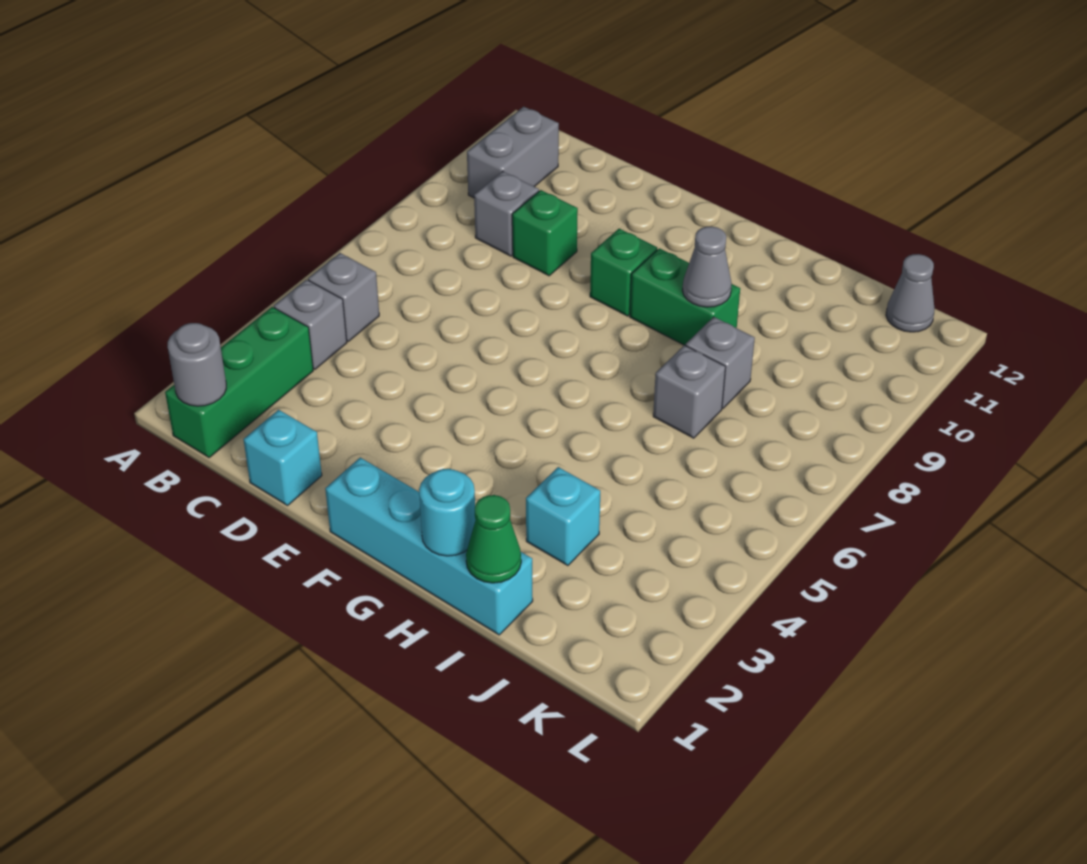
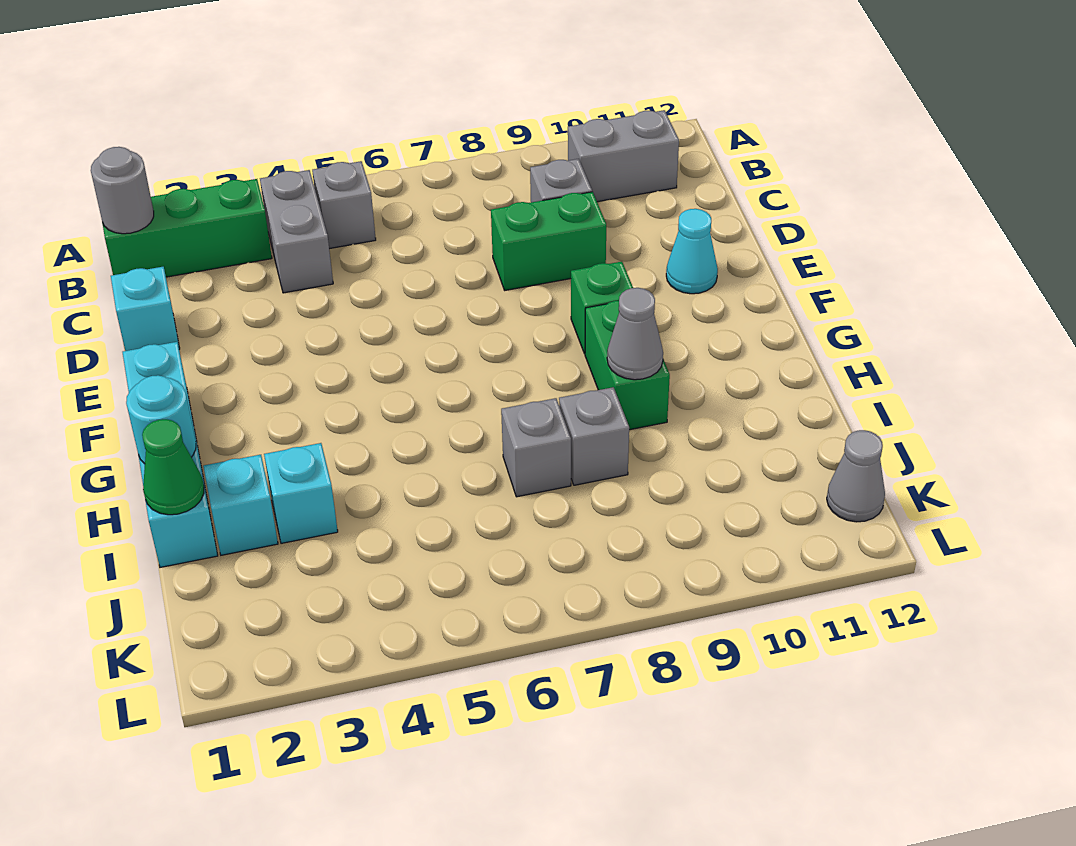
grey 1x1 brick [274,280,347,369] -> grey 1x2 brick [260,170,333,293]
green 1x1 brick [512,190,578,276] -> green 1x2 brick [491,192,606,290]
none -> cyan 1x1 cone [666,209,718,294]
none -> cyan 1x1 brick [203,455,278,555]

